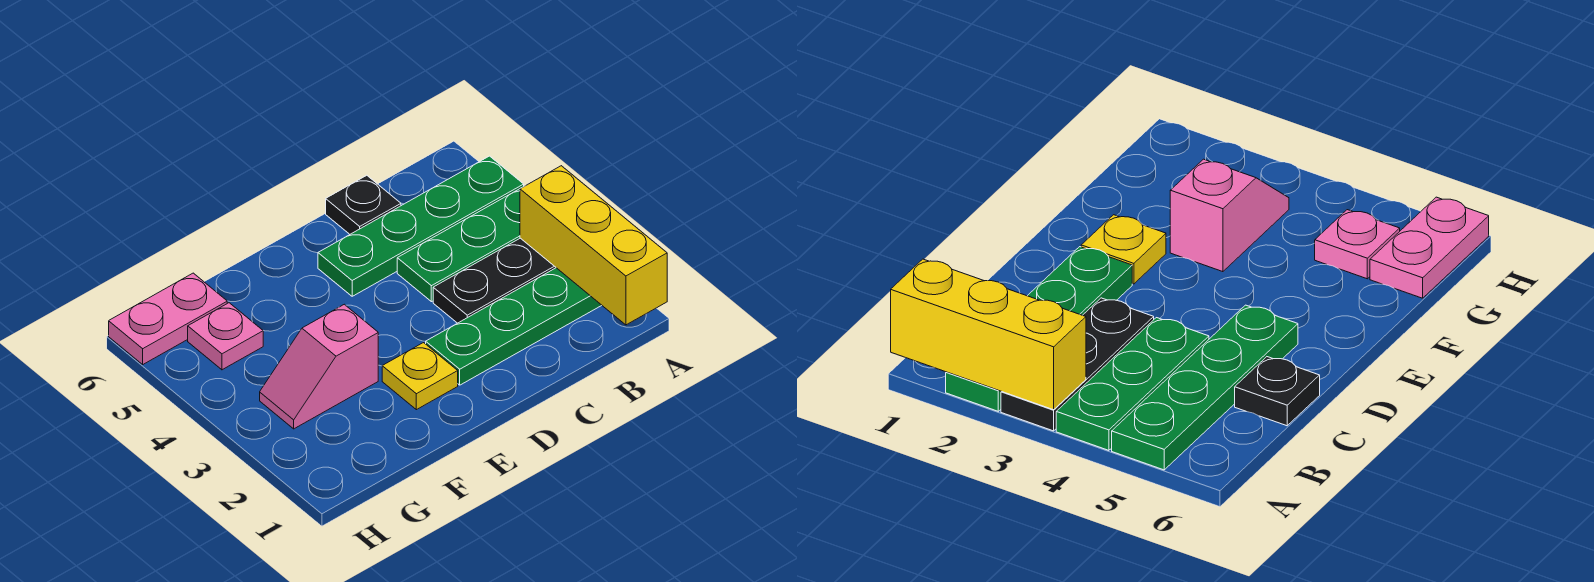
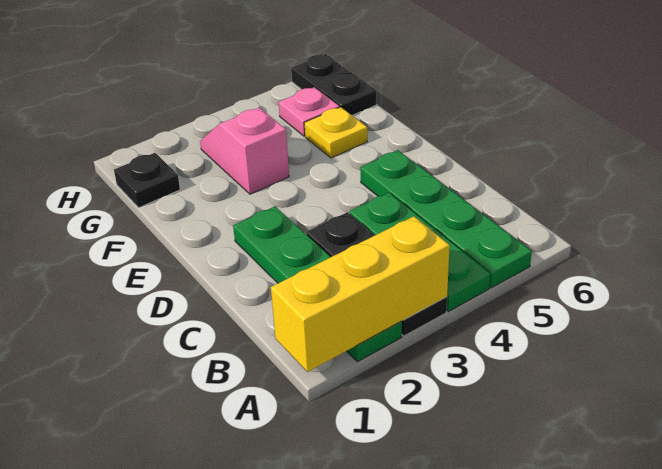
black 1x1 plate [326,175,401,234] -> black 1x1 plate moved to [114,153,180,208]
yellow 1x1 plate [382,343,458,410] -> yellow 1x1 plate moved to [304,107,367,158]
pink 1x2 plate [109,273,227,364] -> black 1x2 plate [291,54,376,116]

